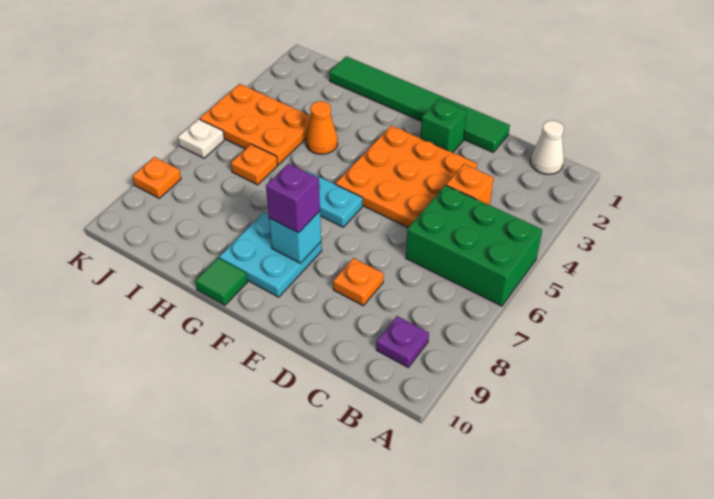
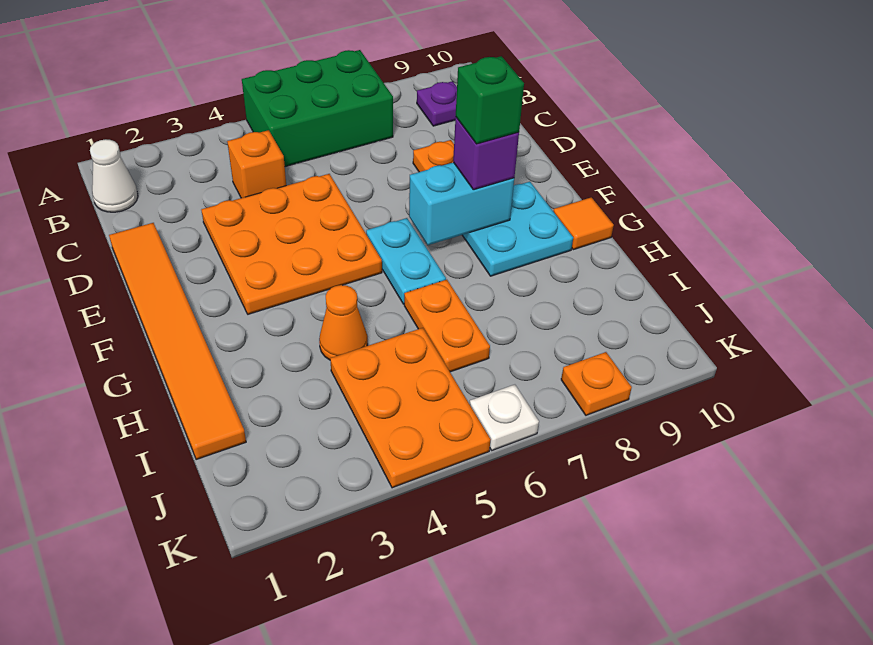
green 2x3 brick [406,185,542,306] -> green 2x3 brick turned to [242,50,393,167]
green 1x6 tile [329,56,510,152] -> orange 1x6 tile [109,223,246,460]
green 1x1 brick [421,99,467,152] -> green 1x1 brick moved to [456,56,524,144]
cyan 1x1 brick [269,211,321,263] -> cyan 1x2 brick [409,162,514,245]
green 1x1 tile [195,258,247,305] -> orange 1x1 tile [553,197,614,250]
orange 1x1 plate [231,144,278,185] -> orange 1x2 plate [404,280,490,372]

